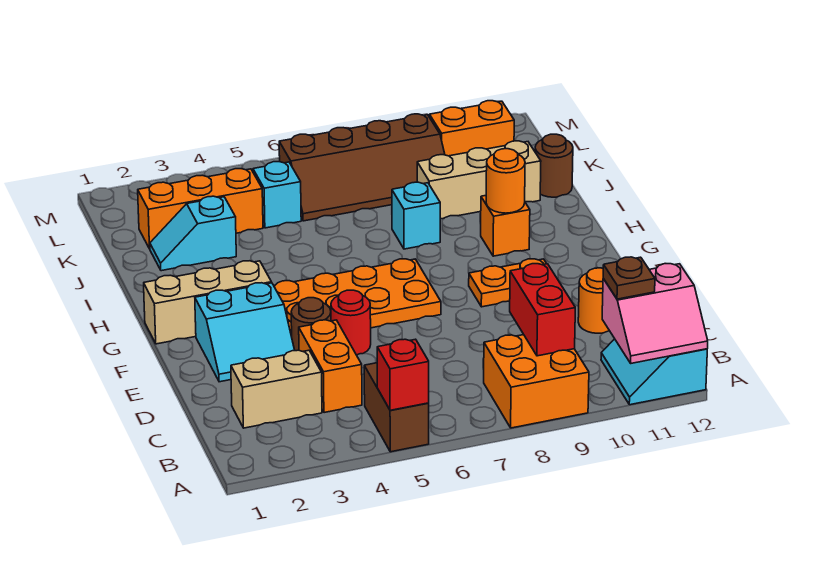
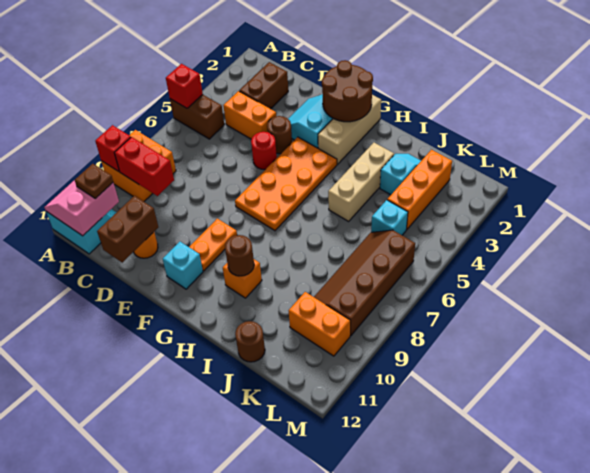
none -> red 1x1 brick [95,125,131,172]
tan 1x2 brick [231,350,322,428] -> brown 1x2 brick [239,62,288,109]
none -> brown 1x2 brick [97,196,158,263]
none -> brown 2x2 round brick [322,60,373,122]
orange 1x1 round brick [486,149,525,213] -> brown 1x1 round brick [225,235,254,276]
cyan 1x1 brick [392,182,440,249] -> cyan 1x1 brick moved to [163,242,203,289]
tan 1x3 brick [417,141,541,219] -> tan 1x3 brick moved to [328,143,394,221]
orange 1x2 brick [430,101,514,156] -> orange 1x2 brick turned to [289,292,350,356]

